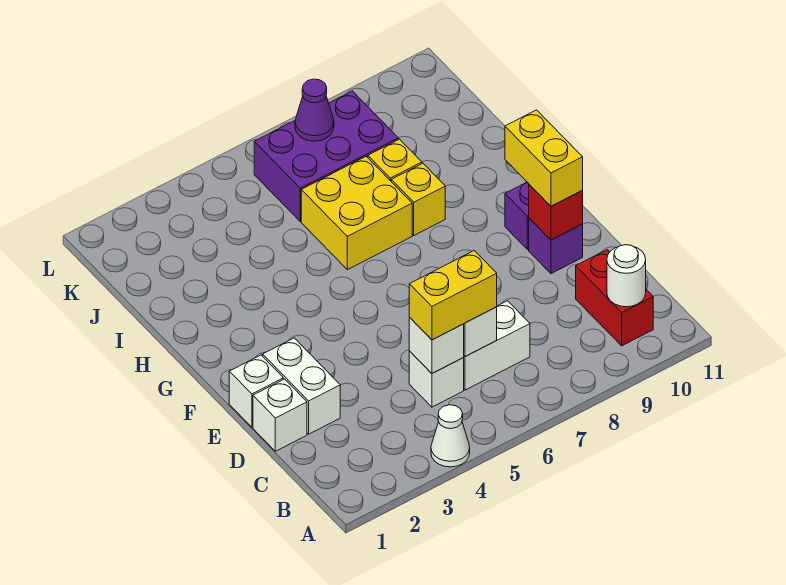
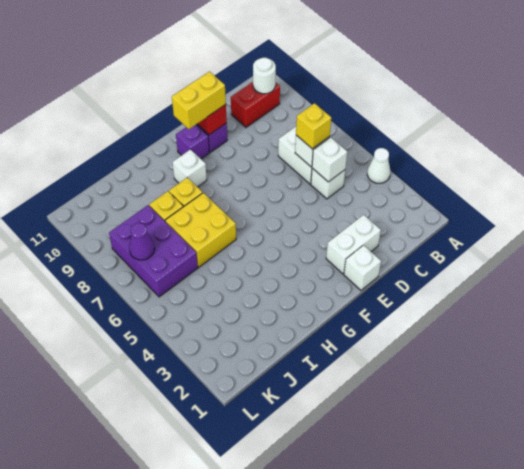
yellow 1x2 brick [409,251,497,340] -> yellow 1x1 brick [296,103,331,149]
white 1x1 brick [253,379,307,451] -> white 1x1 brick moved to [172,149,207,187]

